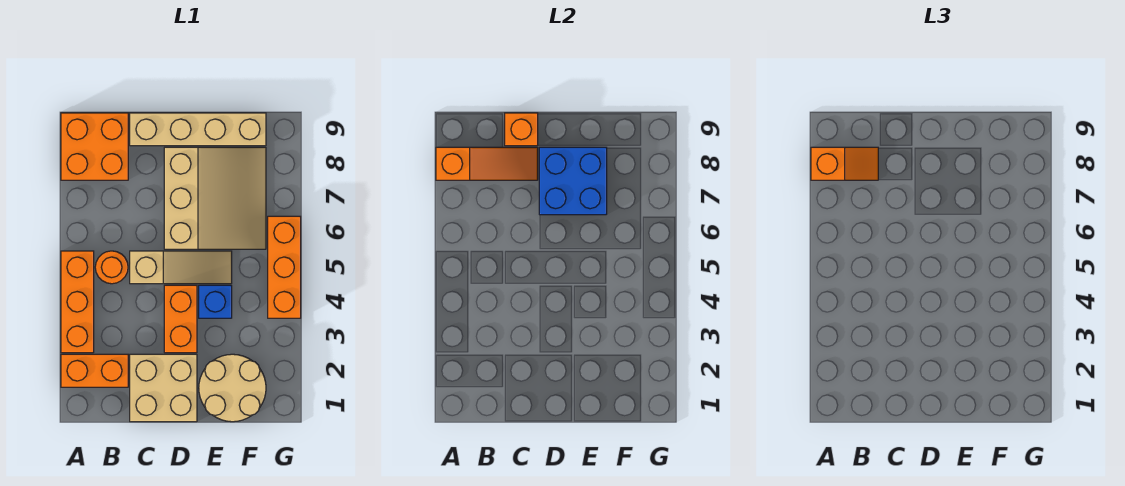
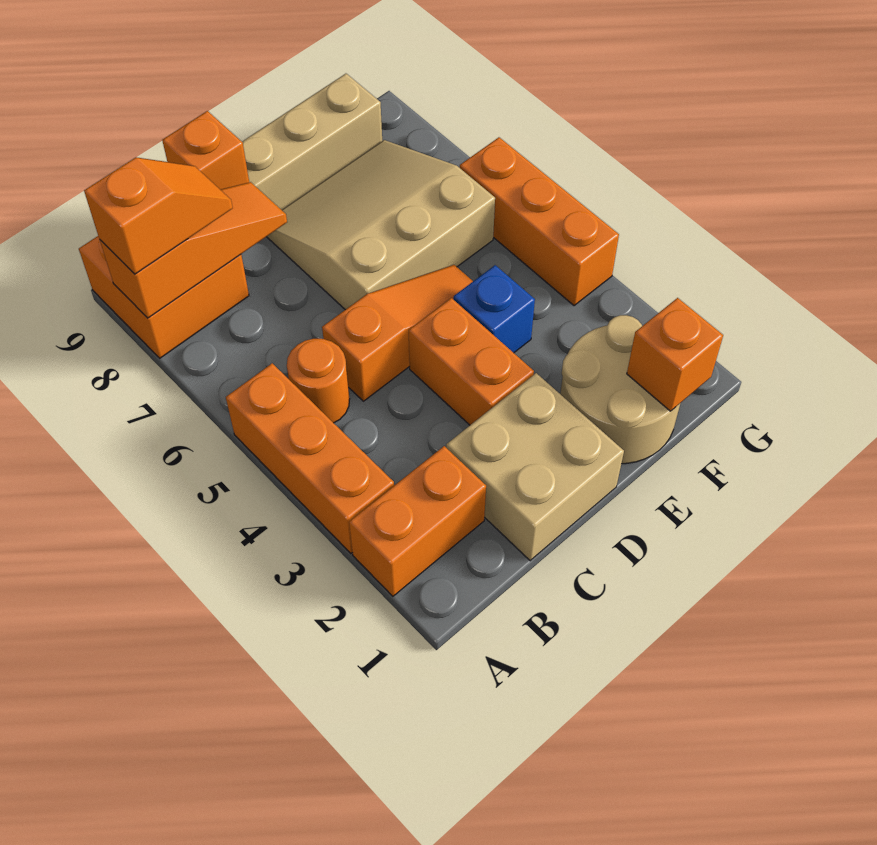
tan 1x3 slope [130,251,232,284] -> orange 1x3 slope [322,265,473,401]
tan 3x3 slope [164,147,266,249] -> tan 3x3 slope turned to [267,140,495,310]
blue 2x2 brick [539,147,607,215] -> none
none -> orange 1x1 brick [627,298,723,411]

